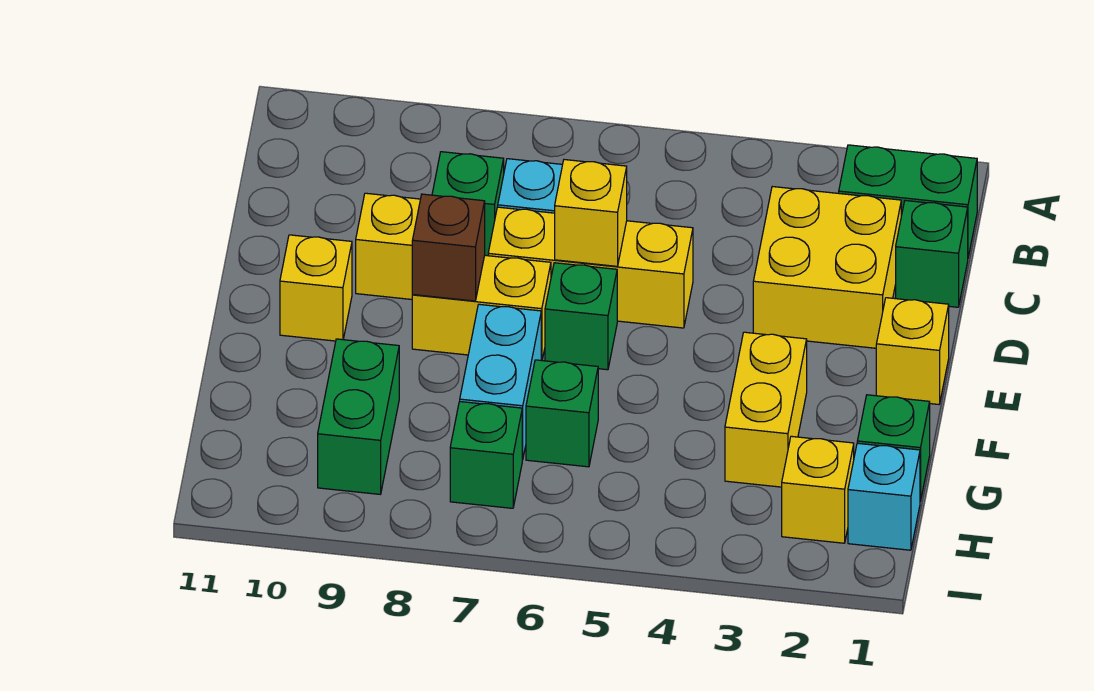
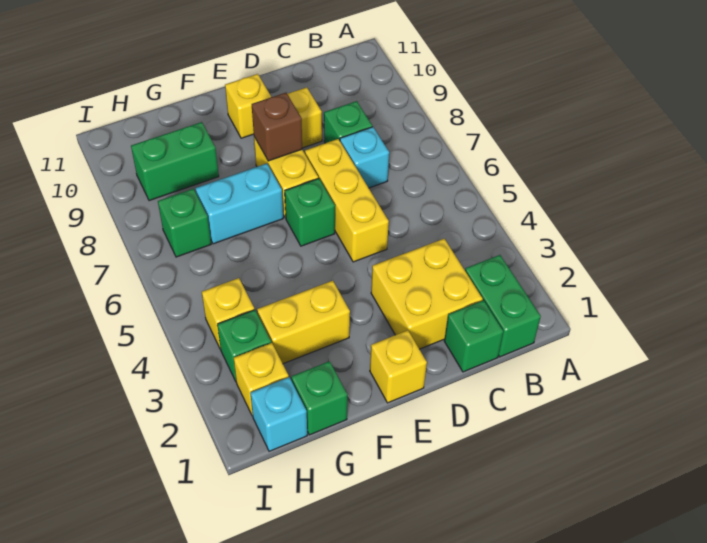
yellow 1x1 brick [555,160,627,266] -> yellow 1x1 brick moved to [202,278,255,349]
green 1x1 brick [526,360,598,467] -> green 1x1 brick moved to [217,310,271,381]

